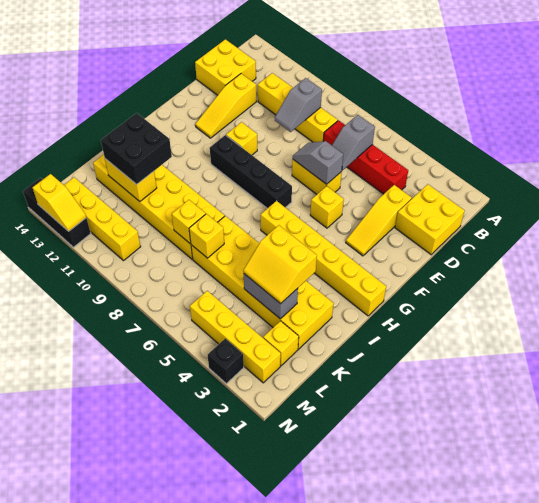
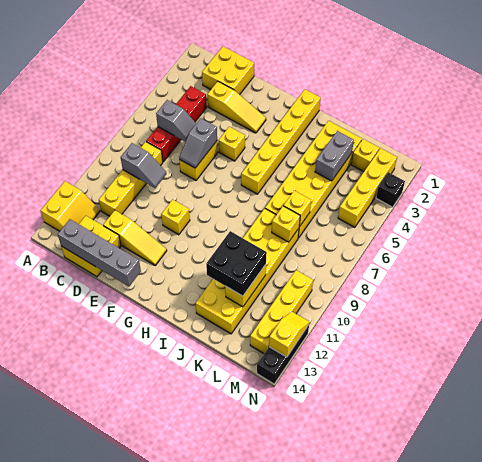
none -> grey 1x4 brick [58,219,141,286]
black 1x4 brick [210,135,292,208] -> none
yellow 2x2 slope [243,225,317,304] -> yellow 2x2 slope moved to [41,181,100,231]

